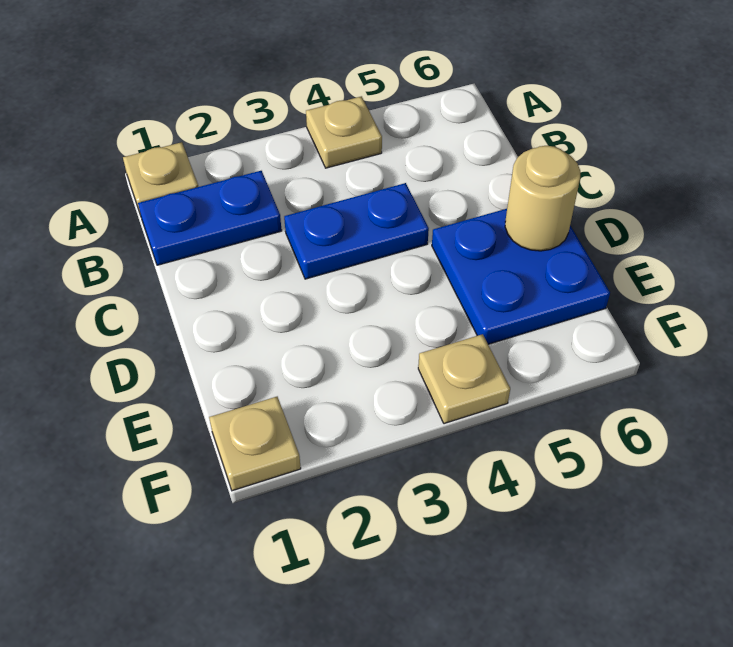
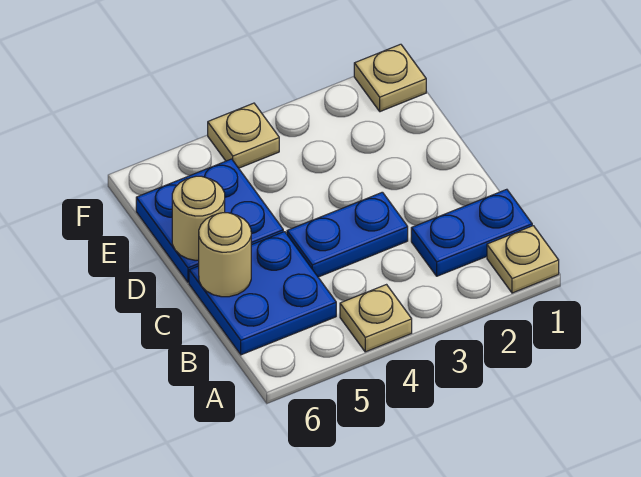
none -> blue 2x2 plate [189,232,336,355]
none -> tan 1x1 round brick [199,213,251,297]

